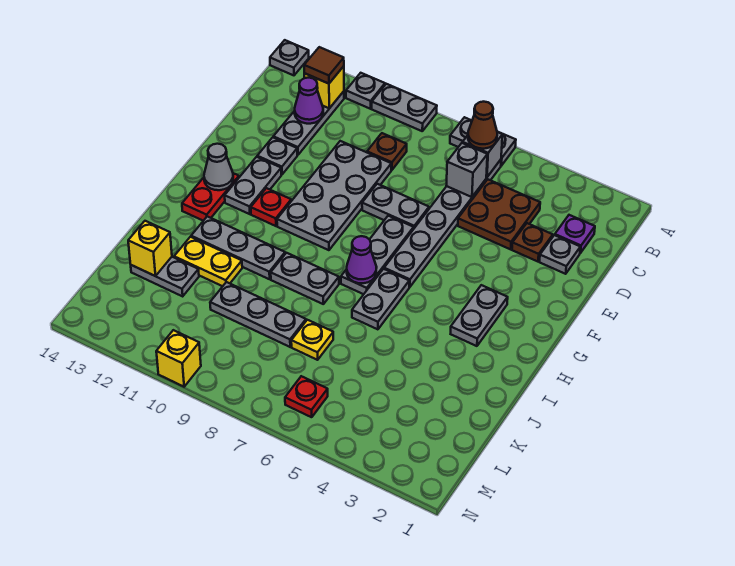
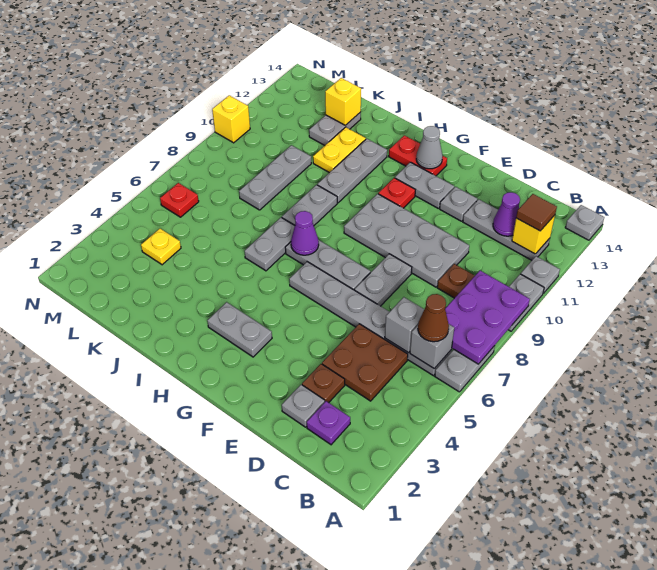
none -> purple 2x3 plate [445,271,530,364]
grey 1x2 plate [352,269,409,329] -> grey 1x2 plate turned to [245,217,295,271]
yellow 1x1 plate [291,320,333,360] -> yellow 1x1 plate moved to [141,229,181,265]

